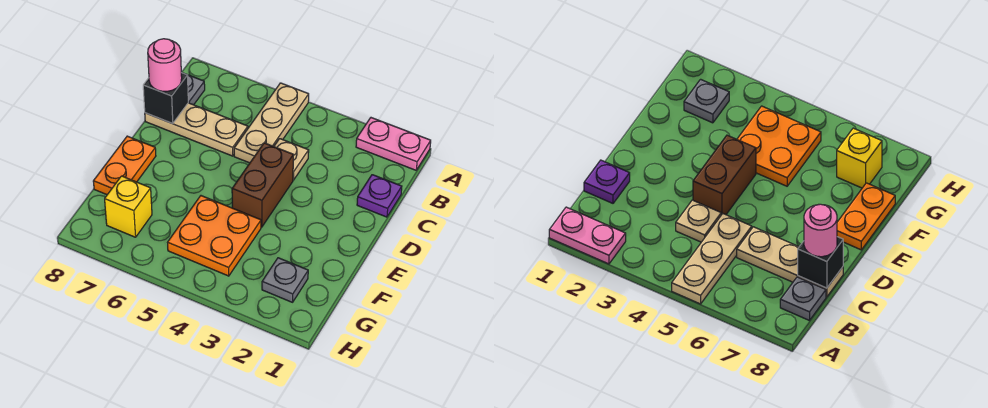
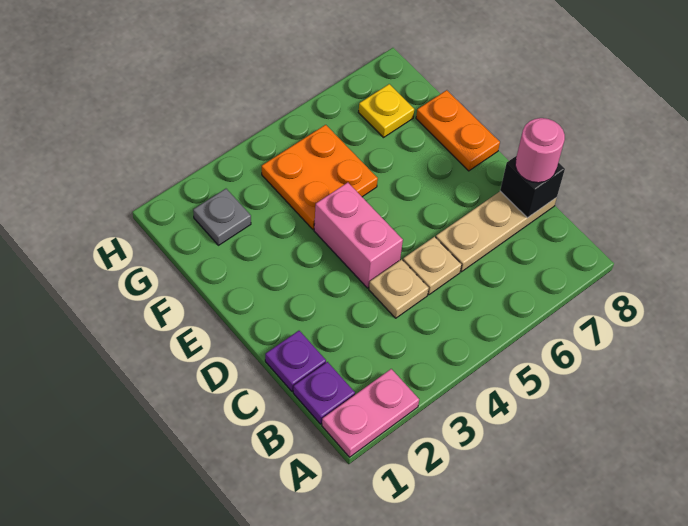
tan 1x3 plate [234,83,309,163] -> tan 1x1 plate [403,237,462,295]
none -> purple 1x1 plate [293,362,355,424]
grey 1x1 plate [186,74,205,105] -> none
brown 1x2 brick [232,143,294,227] -> pink 1x2 brick [314,183,403,288]
yellow 1x1 brick [105,176,152,237] -> yellow 1x1 plate [358,84,414,138]

